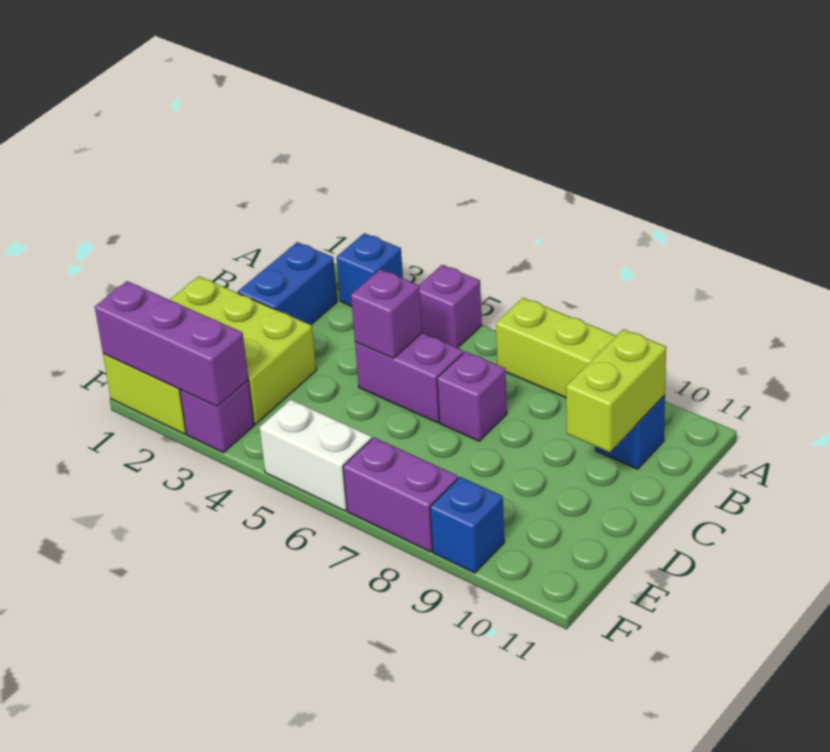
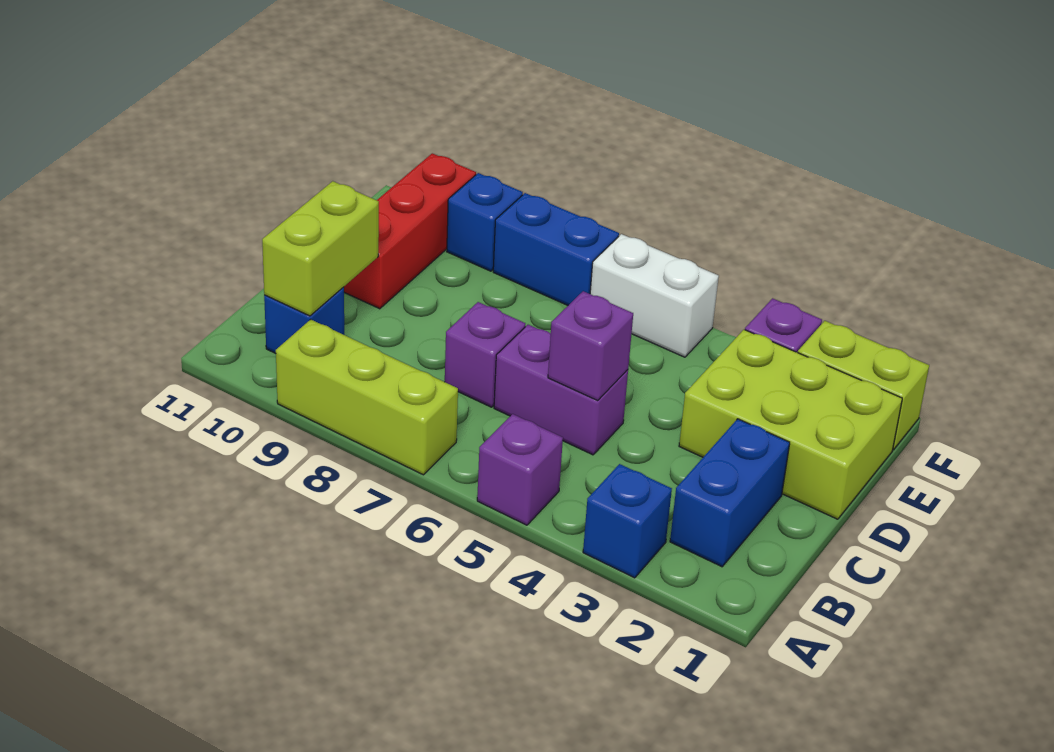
none -> red 1x3 brick [344,153,476,309]
purple 1x3 brick [95,281,248,406] -> none
purple 1x2 brick [343,437,458,552] -> blue 1x2 brick [493,193,619,305]

